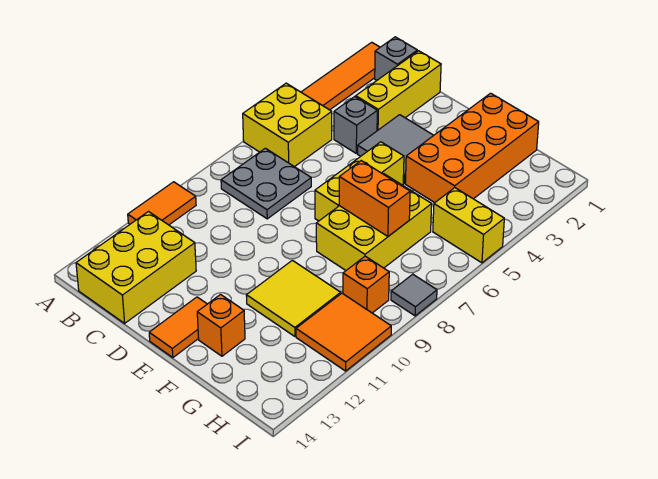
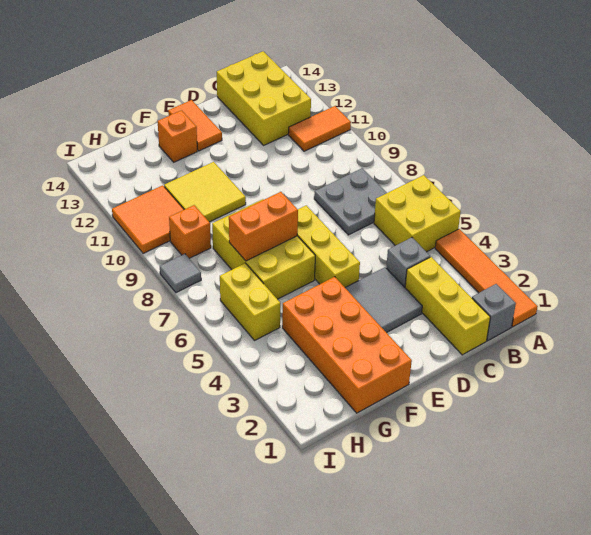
orange 1x2 tile [128,182,196,225] -> orange 1x2 tile turned to [288,106,351,151]
yellow 1x2 brick [433,188,504,263] -> yellow 1x2 brick turned to [220,263,280,340]

